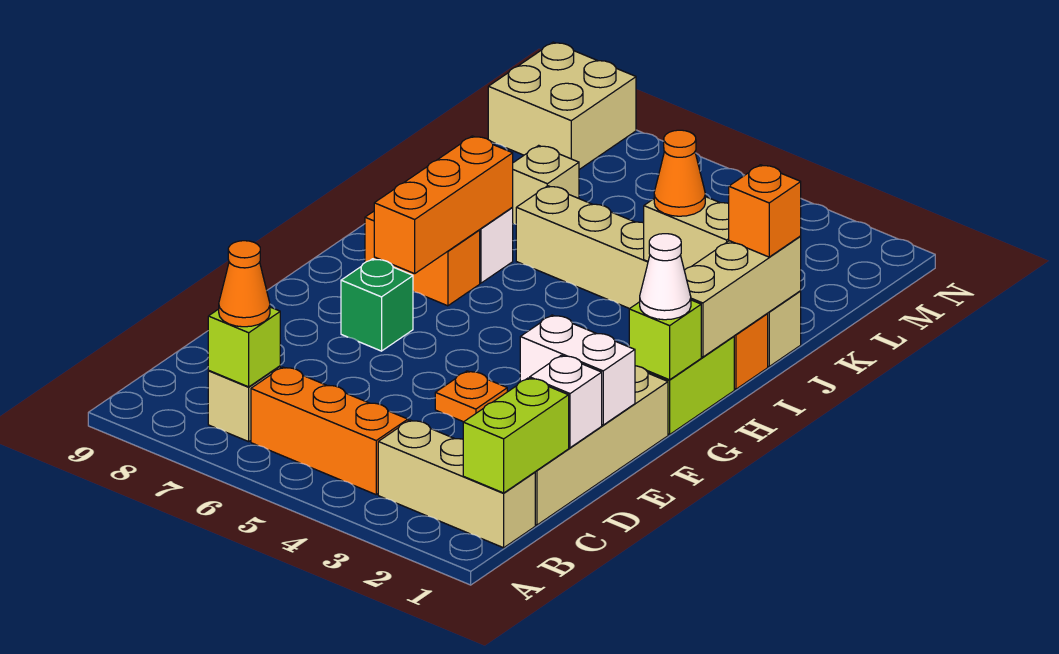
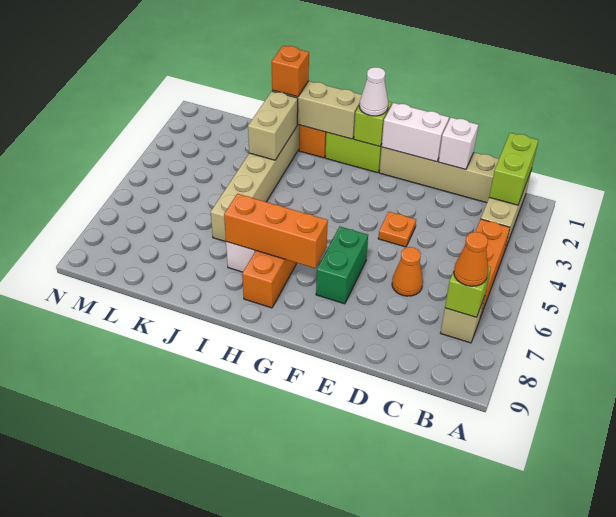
lime 1x2 brick [463,378,569,493] -> lime 1x2 brick turned to [489,133,538,205]
white 1x2 brick [520,315,635,425] -> white 1x2 brick turned to [382,103,449,162]
green 1x1 brick [341,259,413,351] -> green 1x2 brick [316,227,368,304]
orange 1x1 cone [654,130,705,216] -> orange 1x1 cone moved to [392,247,423,296]
tan 1x1 brick [512,145,579,224] -> none
tan 2x2 brick [488,42,636,169] -> none

